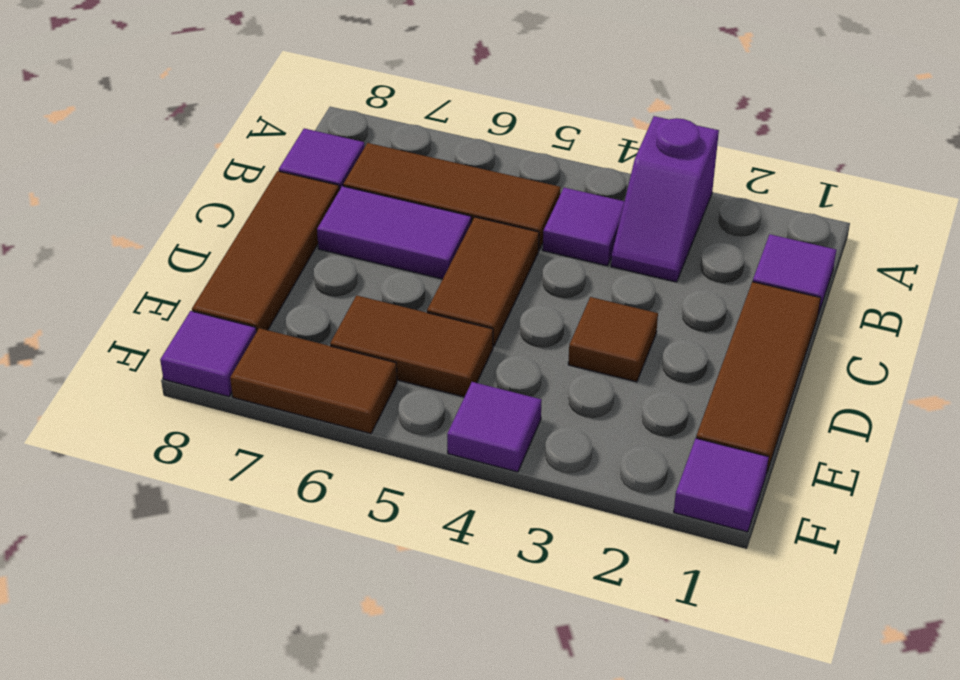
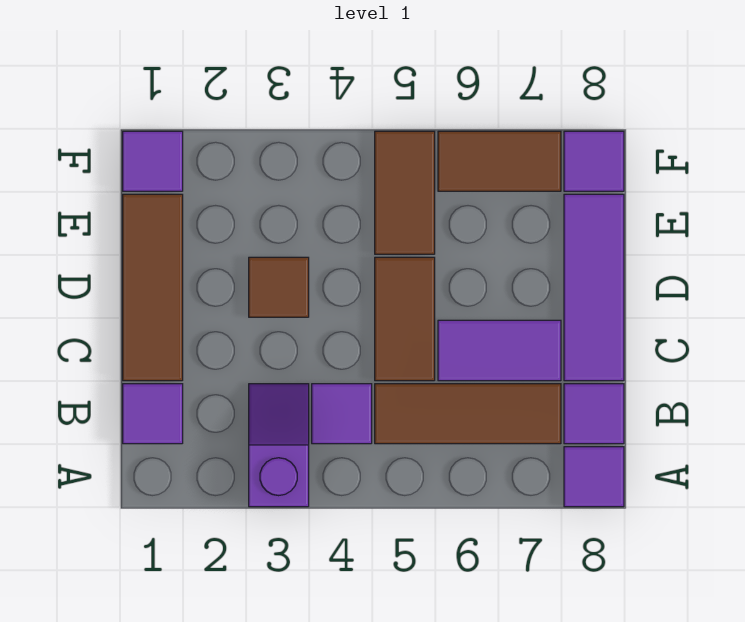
brown 1x3 tile [192,171,339,332] -> purple 1x3 tile [564,194,624,381]
brown 1x2 tile [330,295,493,397] -> brown 1x2 tile turned to [375,131,435,254]
purple 1x1 tile [447,382,542,472] -> purple 1x1 tile moved to [564,447,624,507]

